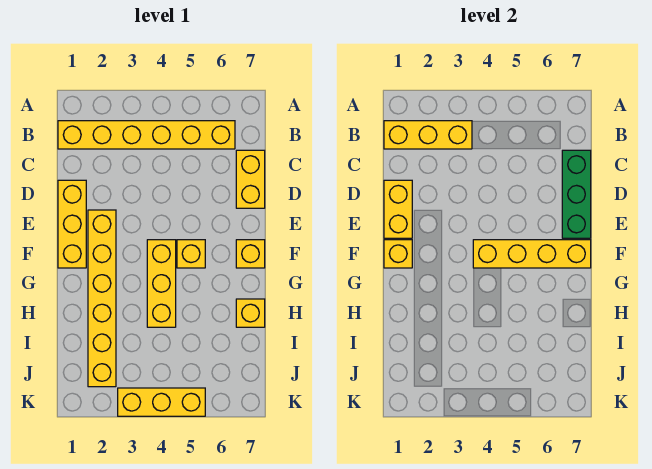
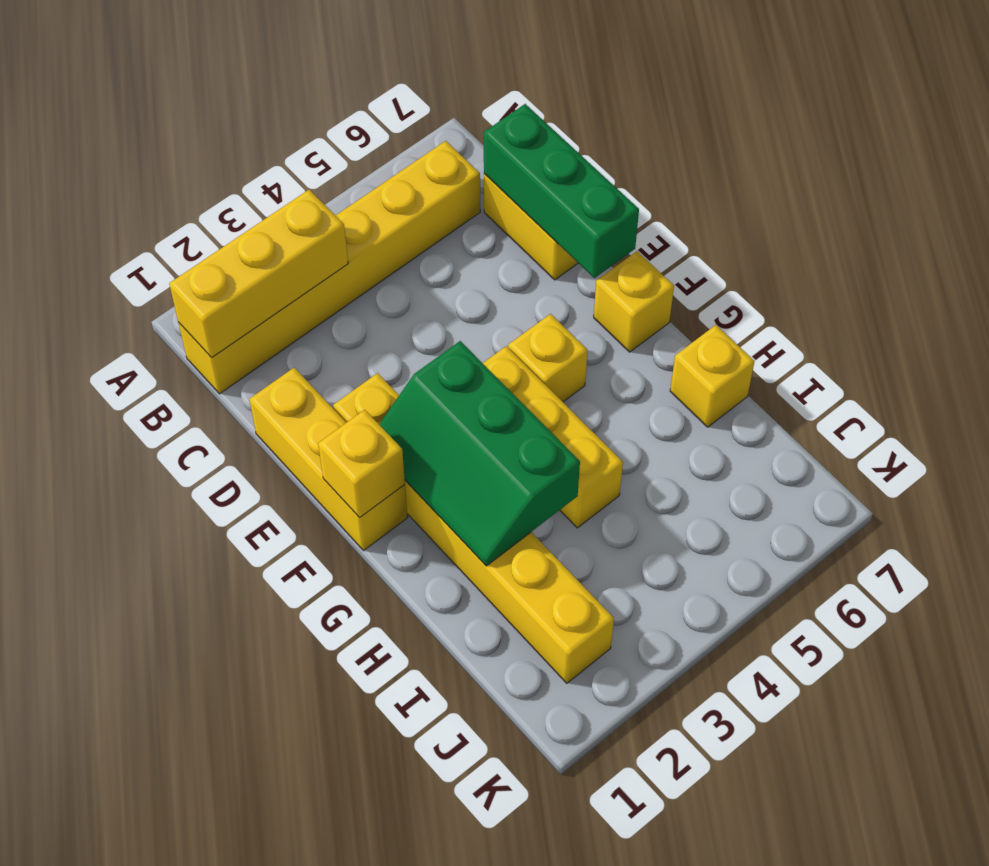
yellow 1x2 brick [384,180,412,238] -> none
none -> green 2x3 slope [379,341,580,566]
yellow 1x4 brick [473,240,591,268] -> none
yellow 1x3 brick [118,388,205,416] -> none

